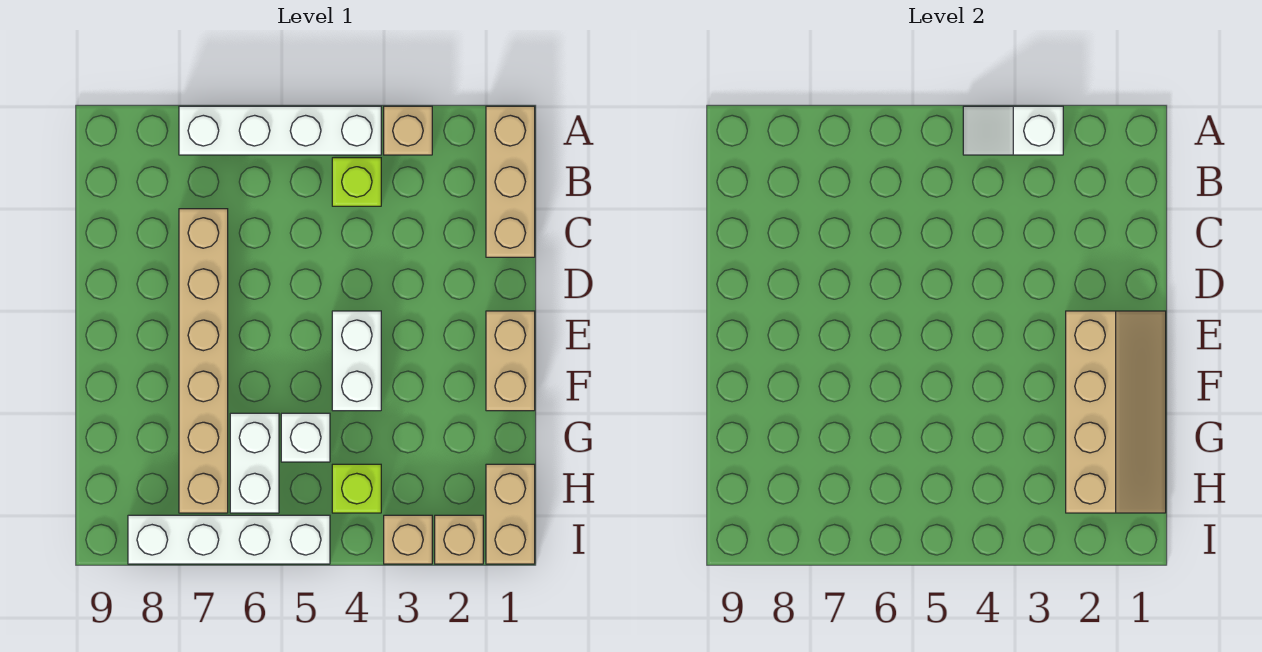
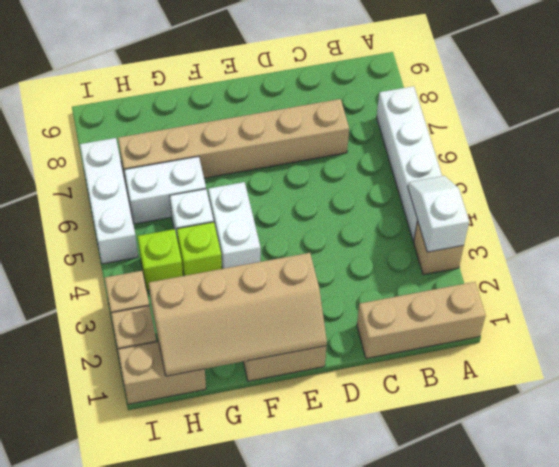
lime 1x1 brick [332,158,381,206] -> lime 1x1 brick moved to [177,222,222,276]
white 1x2 brick [332,311,381,411] -> white 1x2 brick turned to [208,182,261,269]
white 1x4 brick [128,515,330,564] -> white 1x3 brick [80,138,138,264]

